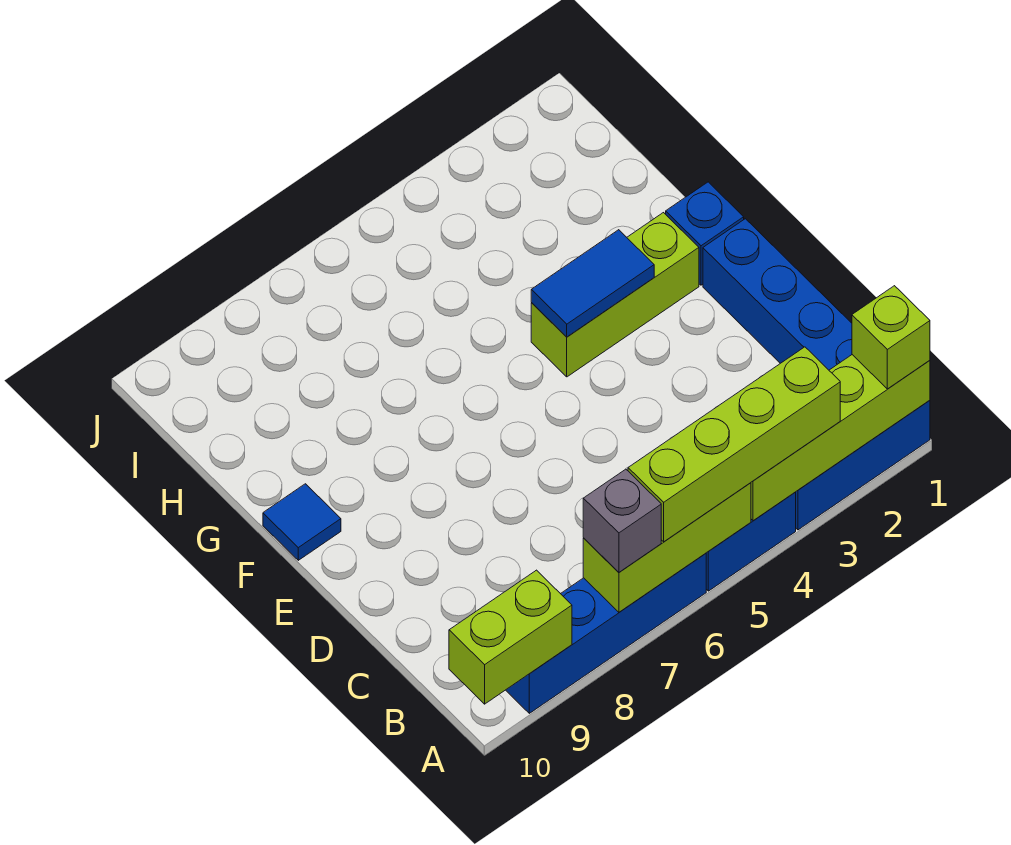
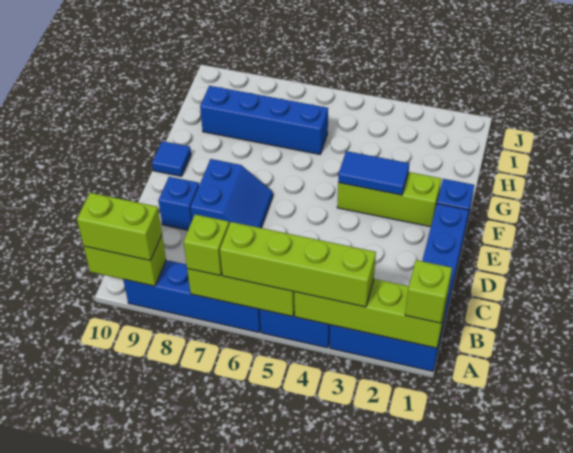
grey 1x1 brick [583,469,661,572] -> lime 1x1 brick [184,214,229,276]
none -> lime 1x2 brick [77,193,162,261]
none -> blue 2x2 slope [190,159,273,228]
none -> blue 1x1 brick [158,177,199,230]
none -> blue 1x4 brick [200,86,328,154]

